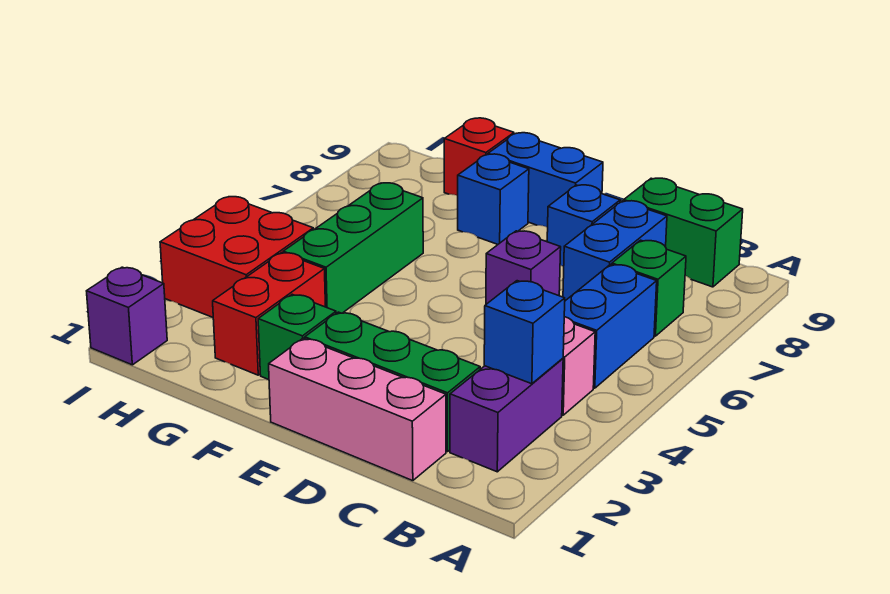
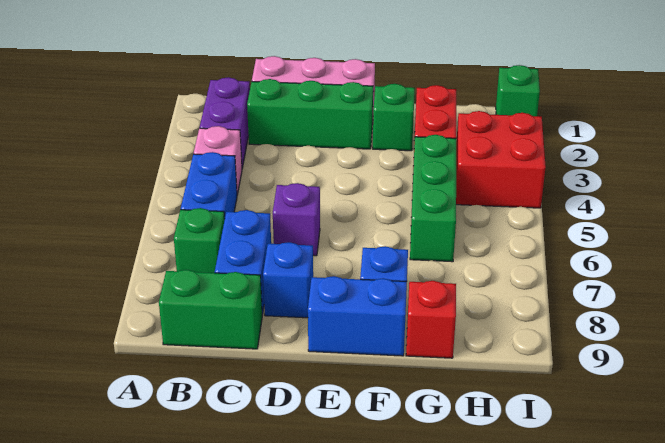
blue 1x1 brick [484,281,565,384] -> none
purple 1x1 brick [87,267,167,365] -> green 1x1 brick [496,65,540,116]

